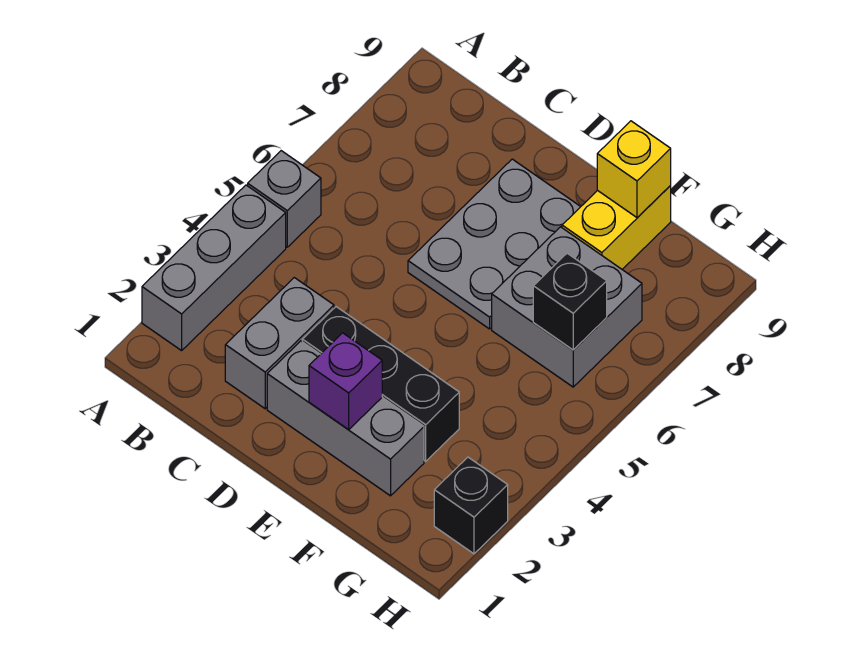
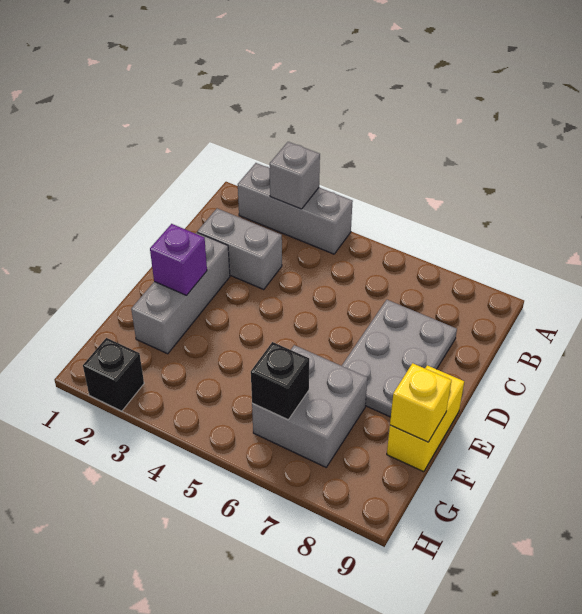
grey 1x1 brick [248,151,321,247] -> grey 1x1 brick moved to [270,142,320,209]
black 1x3 brick [302,307,459,461] -> none
grey 2x3 plate [408,159,581,329] -> grey 2x3 plate turned to [342,300,457,417]
yellow 1x2 brick [562,186,671,269] -> yellow 1x2 brick turned to [387,365,464,472]

